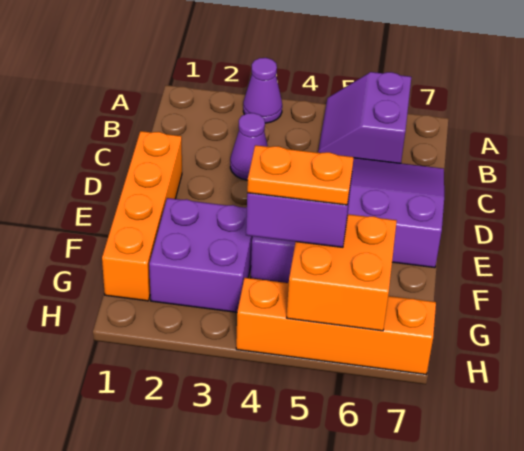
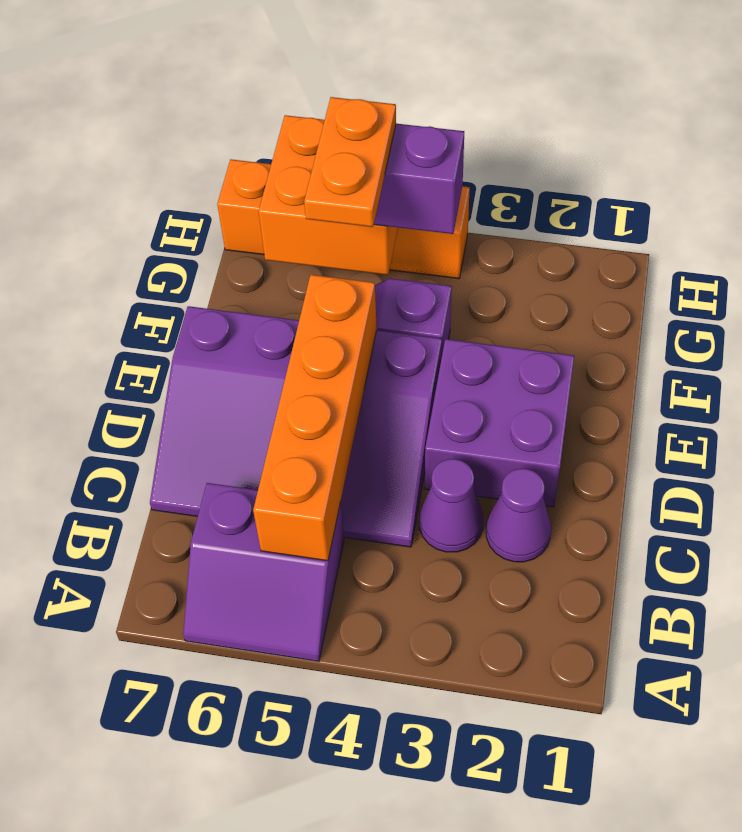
purple 1x1 cone [243,58,282,123] -> purple 1x1 cone moved to [486,469,551,562]
purple 2x2 slope [318,72,411,163] -> purple 2x2 slope turned to [183,483,344,661]
orange 1x4 brick [102,131,182,301] -> orange 1x4 brick moved to [253,275,377,561]
purple 2x2 brick [149,198,253,312] -> purple 2x2 brick moved to [425,339,574,507]
orange 1x2 plate [247,145,354,205] -> orange 1x2 plate turned to [304,97,396,227]

